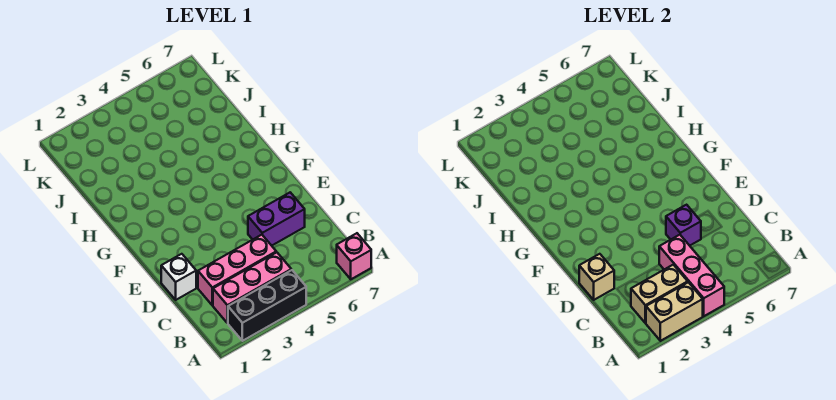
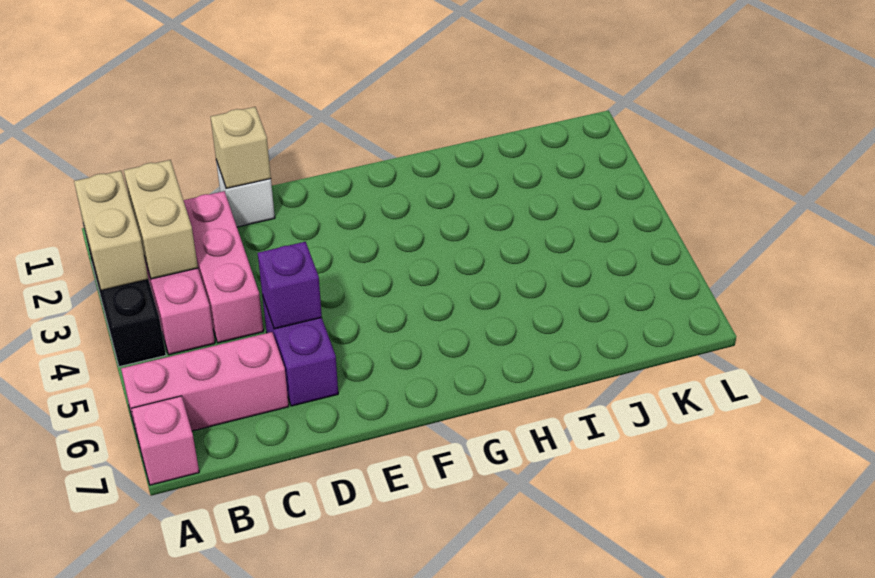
pink 1x3 brick [659,235,724,316] -> pink 1x3 brick moved to [121,332,289,438]

